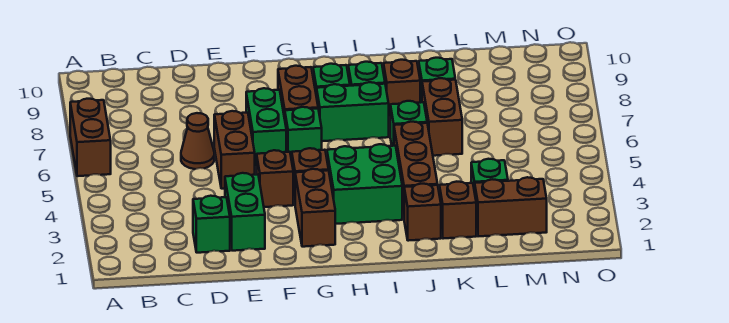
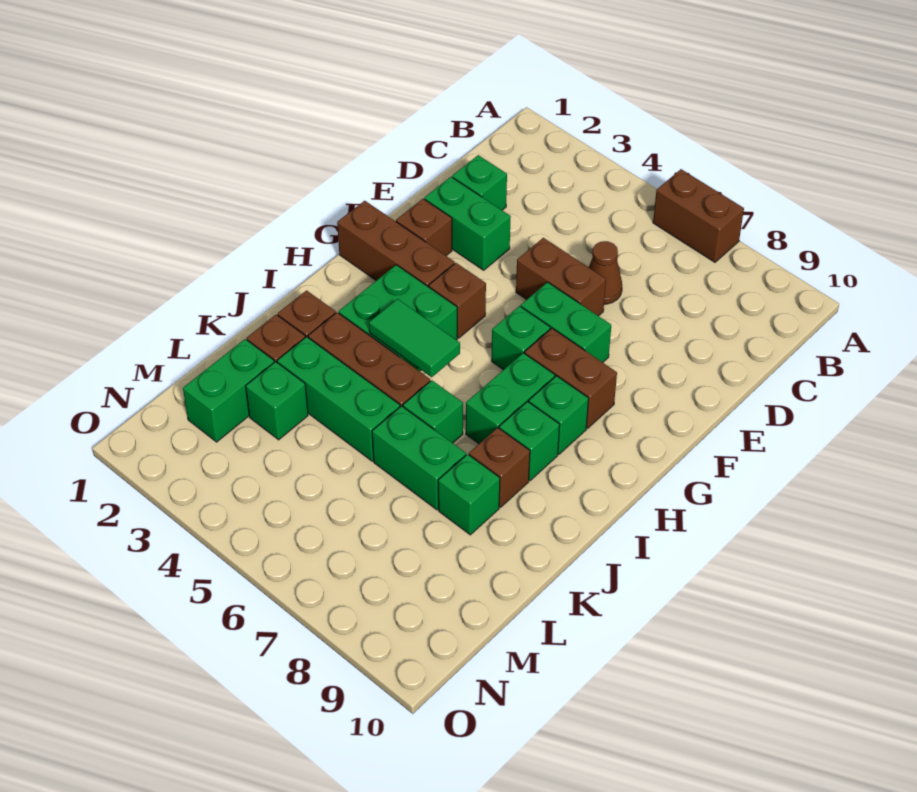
brown 1x1 brick [257,150,293,207] -> brown 1x1 brick moved to [396,199,452,256]
brown 1x2 brick [295,169,335,247] -> brown 1x3 brick [337,201,455,287]
none -> green 1x2 tile [369,299,460,377]
none -> green 1x3 brick [277,337,400,461]
brown 1x2 brick [422,78,462,156] -> green 1x2 brick [372,406,466,510]
brown 1x2 brick [475,177,547,236] -> green 1x2 brick [183,339,274,442]

